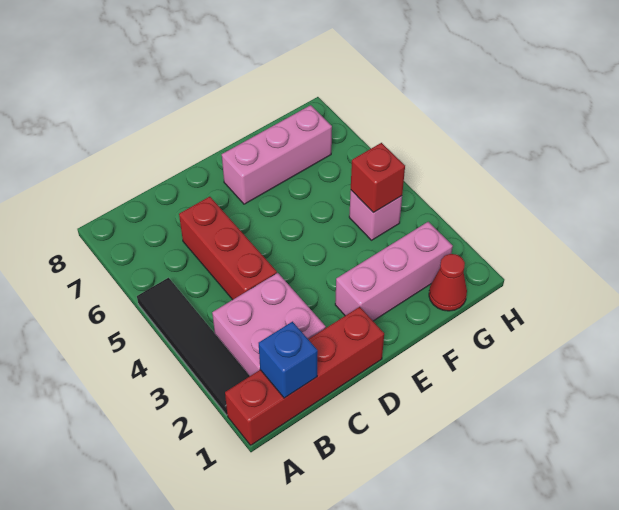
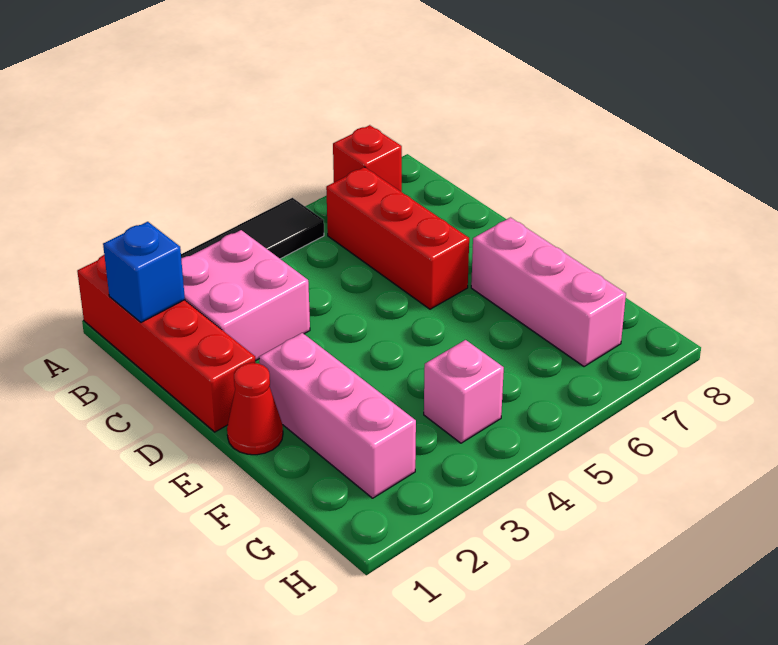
red 1x3 brick [179,197,277,300] -> red 1x3 brick turned to [326,167,469,309]
red 1x1 cone [429,254,467,311] -> red 1x1 cone moved to [227,363,283,455]
red 1x1 brick [351,143,405,213] -> red 1x1 brick moved to [333,125,402,192]

